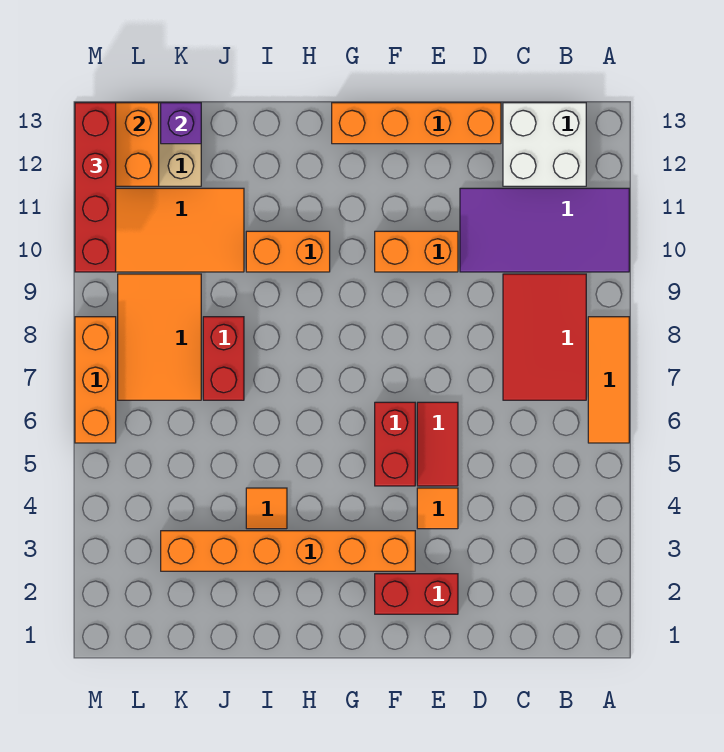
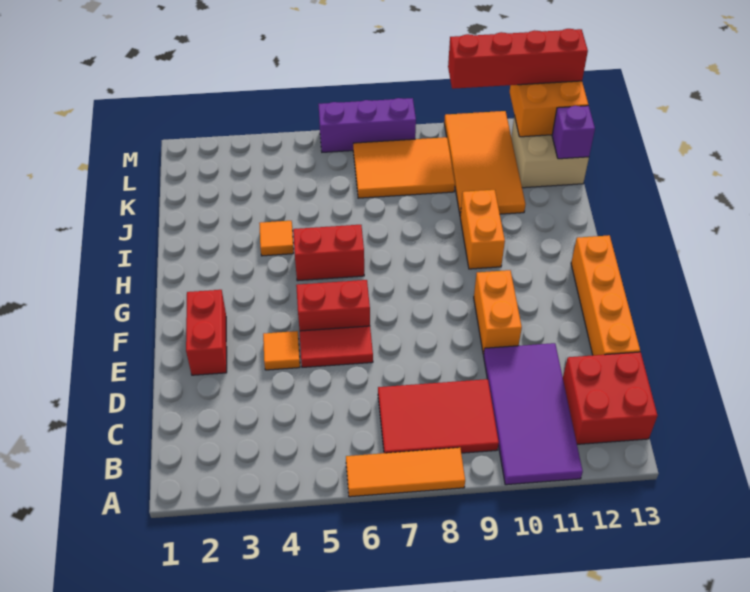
white 2x2 brick [503,103,586,186] -> red 2x2 brick [563,352,657,444]
orange 1x6 brick [161,531,415,571] -> none
red 1x2 brick [203,317,244,400] -> red 1x2 brick moved to [293,225,364,281]
orange 1x3 brick [75,317,116,443] -> purple 1x3 brick [318,98,416,152]

